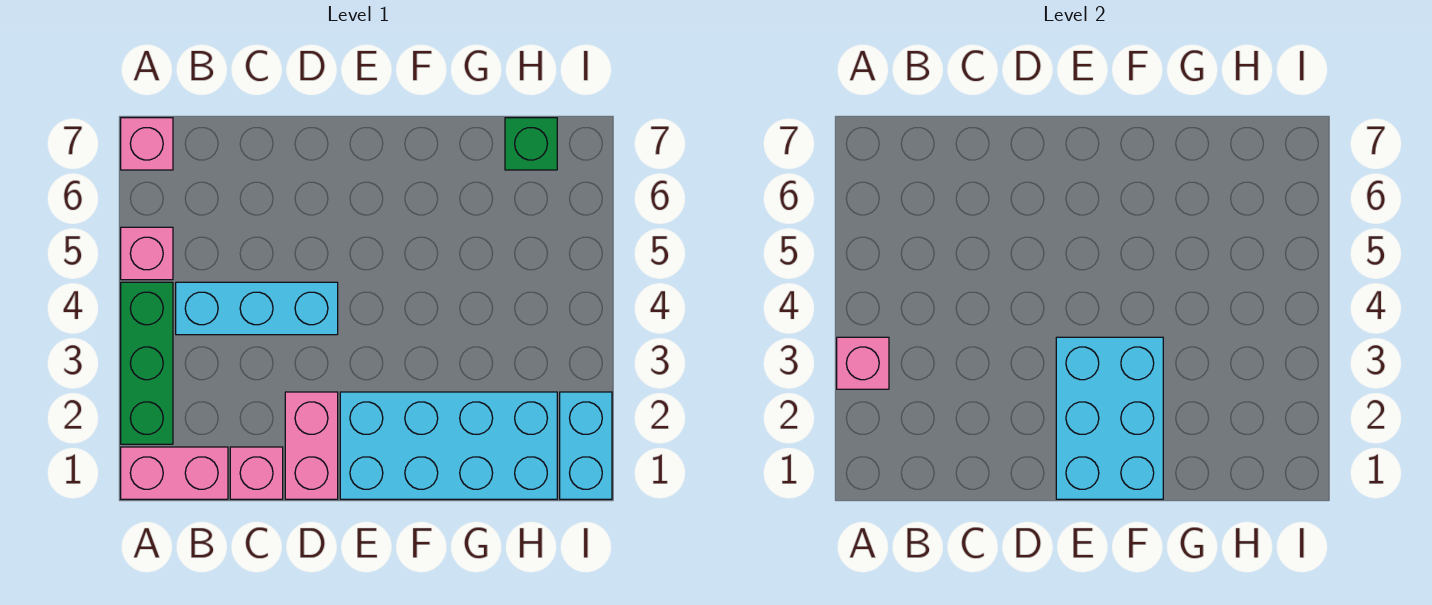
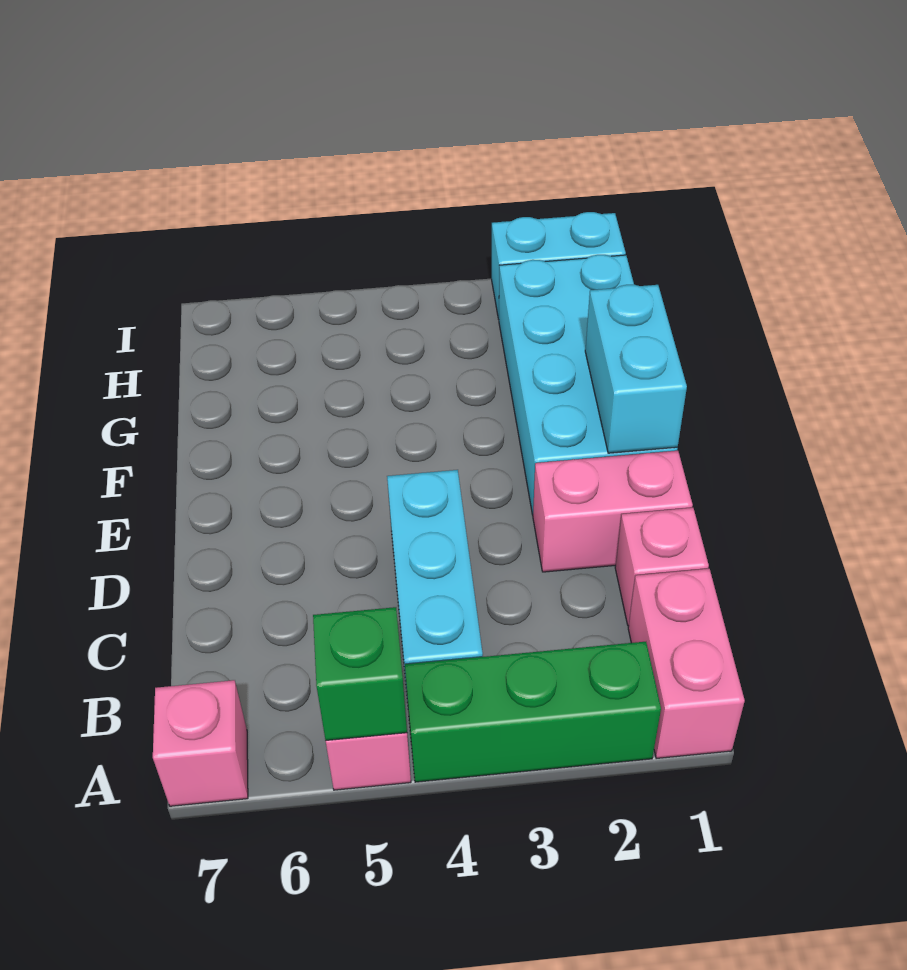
pink 1x1 brick [837,337,889,389] -> none
cyan 2x3 brick [1056,337,1163,499] -> cyan 1x2 brick [585,285,687,453]
green 1x1 brick [505,118,557,170] -> green 1x1 brick moved to [313,607,407,741]

